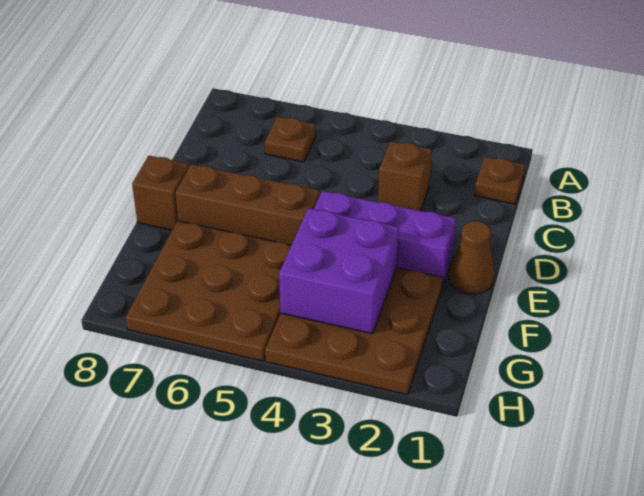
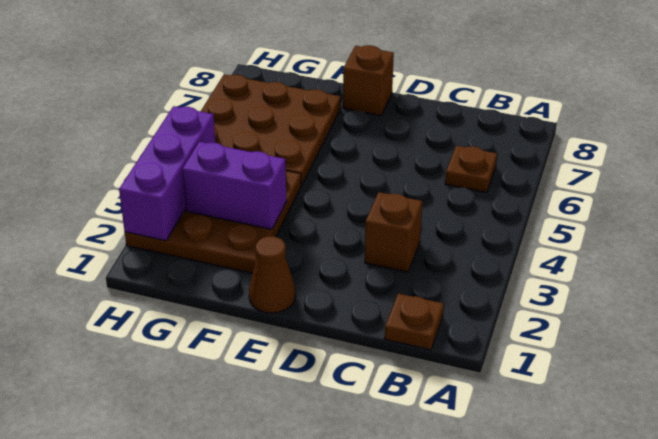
purple 1x3 brick [314,191,456,287] -> purple 1x3 brick moved to [119,106,216,241]
brown 1x3 brick [175,164,320,245] -> none
purple 2x2 brick [279,208,399,334] -> purple 1x2 brick [182,142,287,229]

